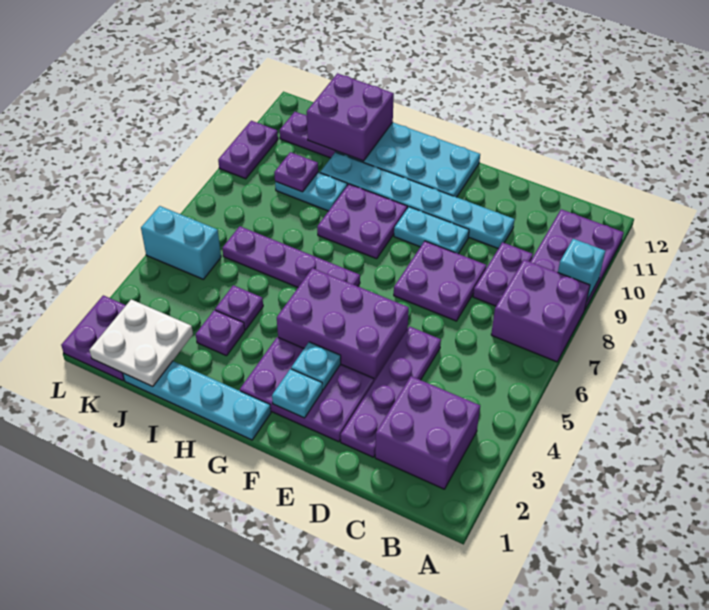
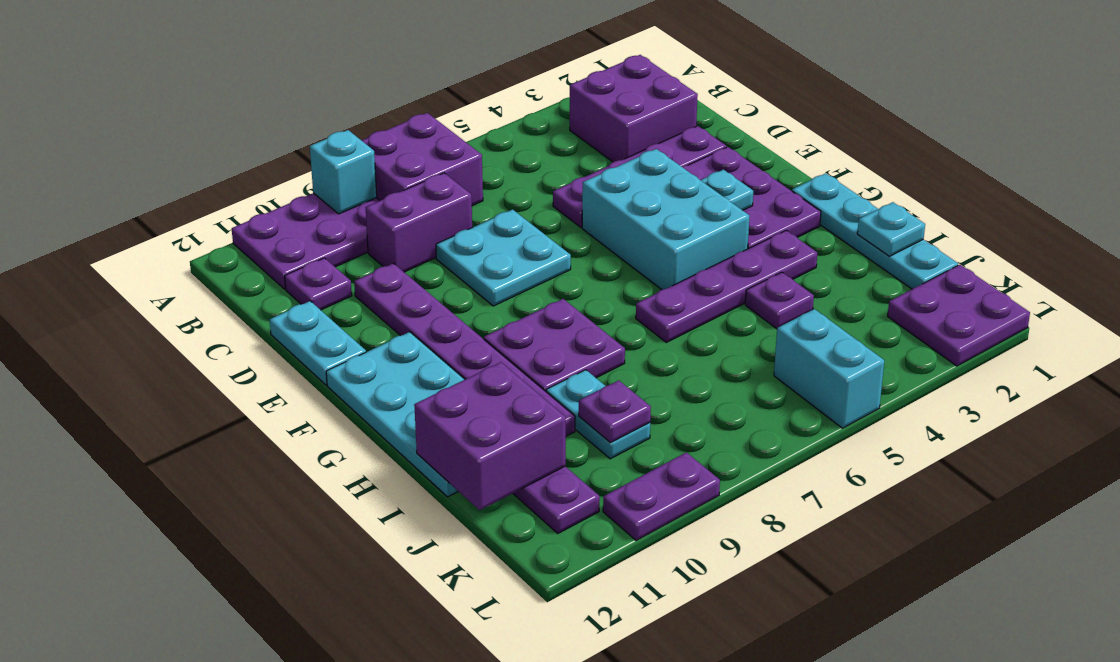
purple 1x2 plate [473,242,533,306] -> purple 1x2 brick [366,173,472,272]
purple 2x2 plate [394,241,486,321] -> cyan 2x2 plate [436,210,571,306]
cyan 1x6 plate [320,152,515,248] -> purple 1x6 plate [354,263,575,436]
purple 2x3 brick [277,268,409,381] -> cyan 2x3 brick [582,149,749,290]
cyan 1x2 plate [394,207,469,254] -> cyan 1x2 plate moved to [270,301,366,385]
cyan 1x1 plate [272,369,322,418] -> cyan 1x1 plate moved to [857,202,925,256]
purple 1x4 plate [222,226,360,287] -> purple 1x4 plate turned to [636,230,817,342]
purple 1x1 plate [196,310,245,356] -> purple 1x1 plate moved to [285,258,352,310]
white 2x2 plate [89,299,193,386] -> none

